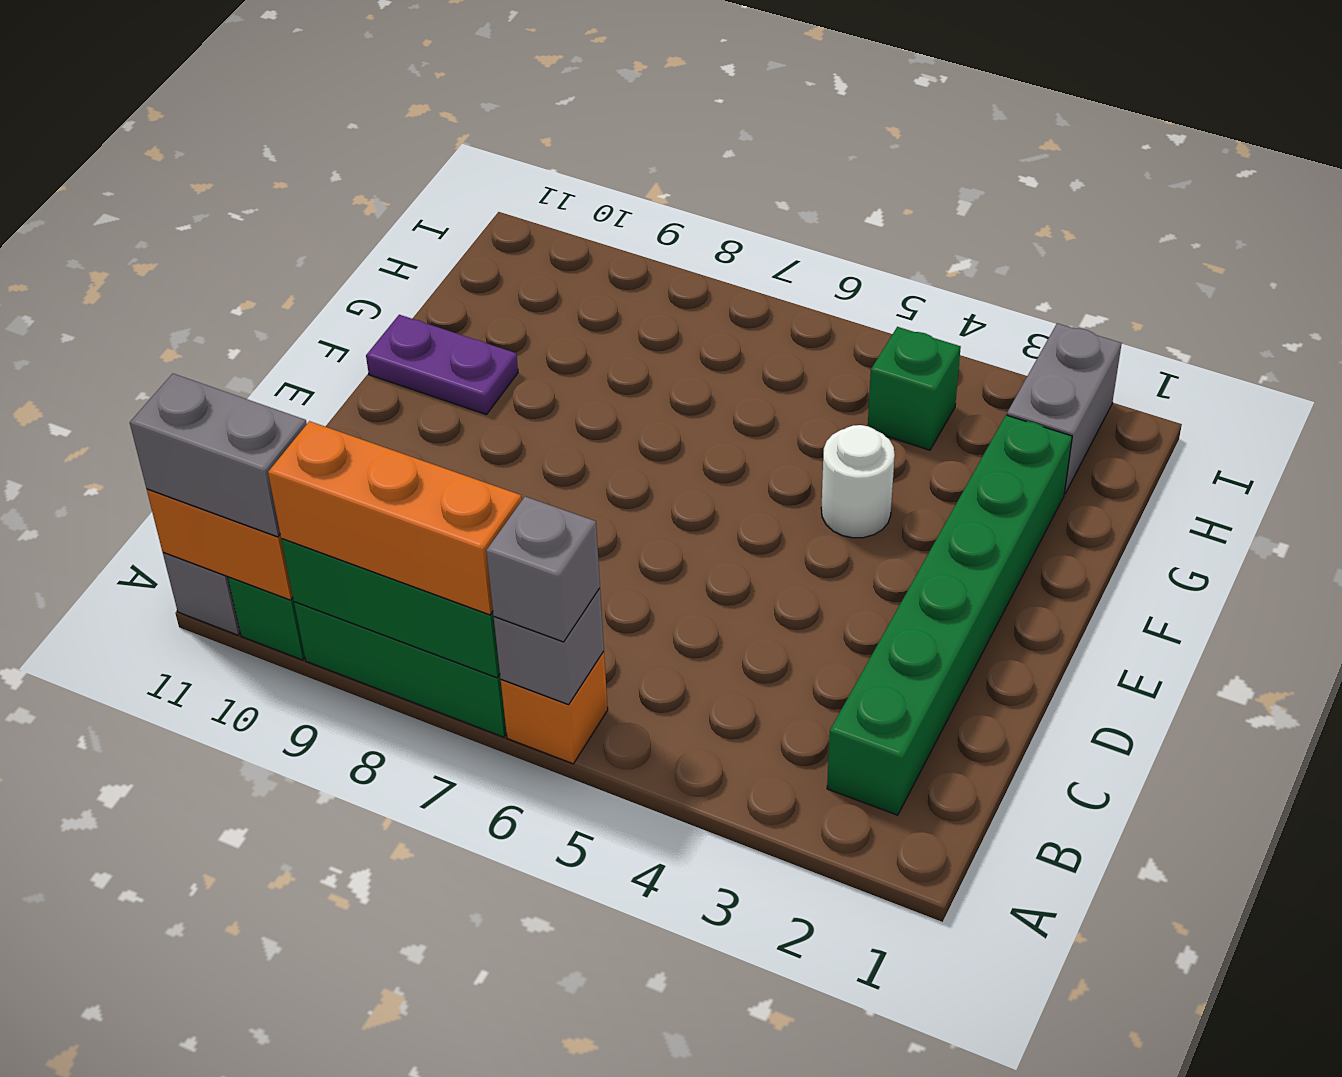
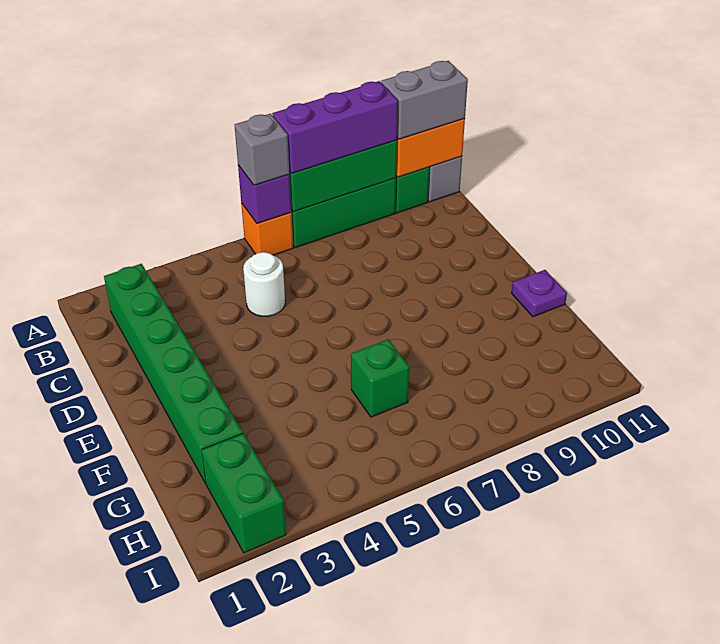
grey 1x1 brick [494,588,604,705] -> purple 1x1 brick [238,165,291,224]
orange 1x3 brick [268,421,522,615] -> purple 1x3 brick [272,81,398,173]
white 1x1 round brick [821,425,895,538] -> white 1x1 round brick moved to [243,252,285,316]
purple 1x2 plate [366,315,518,415] -> purple 1x1 plate [512,270,567,317]
grey 1x2 brick [1007,323,1122,494] -> green 1x2 brick [201,433,286,553]
green 1x1 brick [868,327,961,450] -> green 1x1 brick moved to [351,339,409,417]

